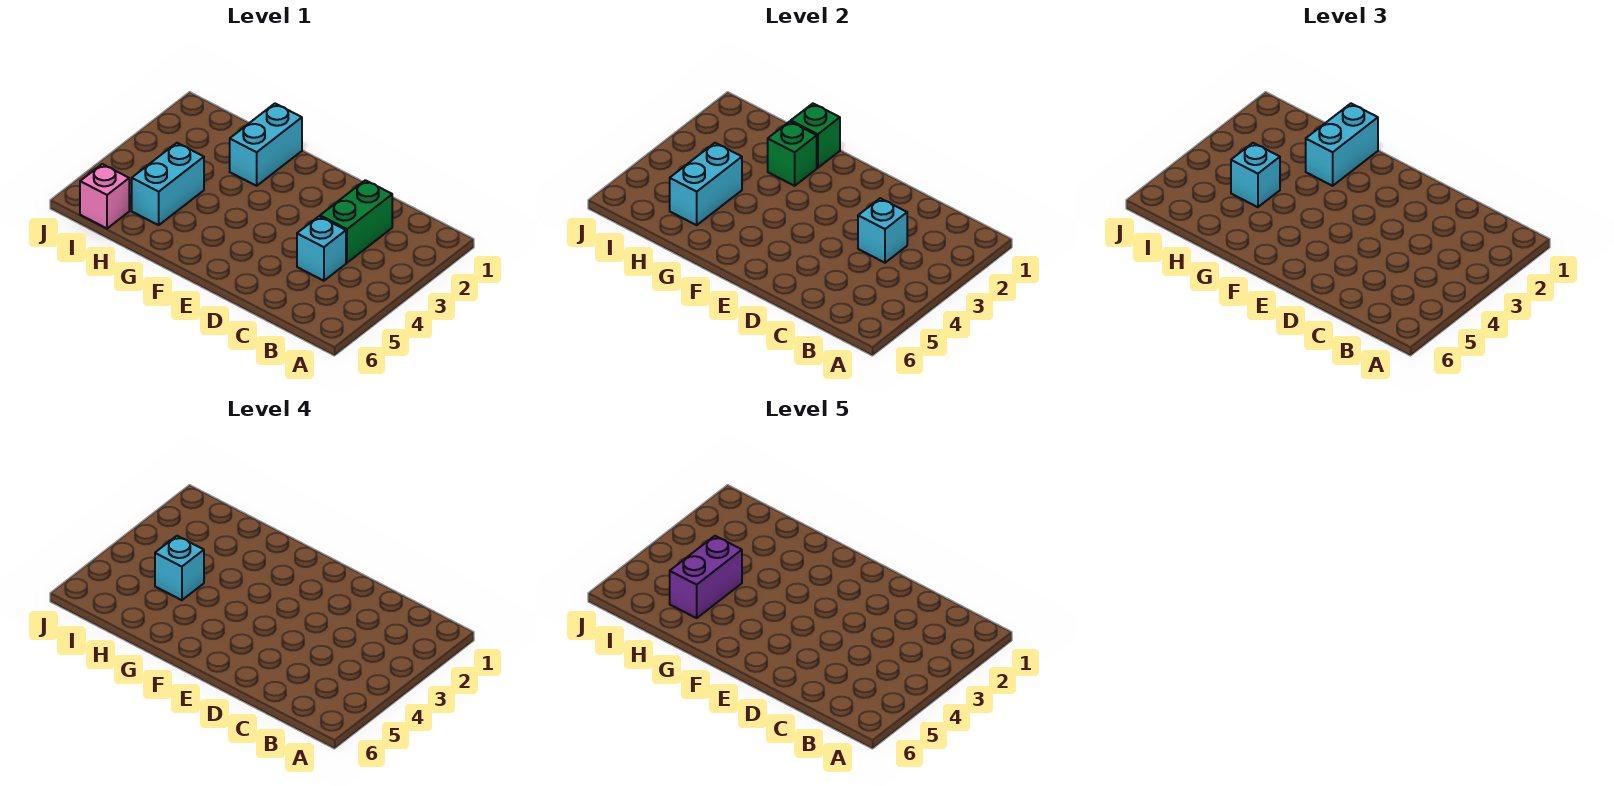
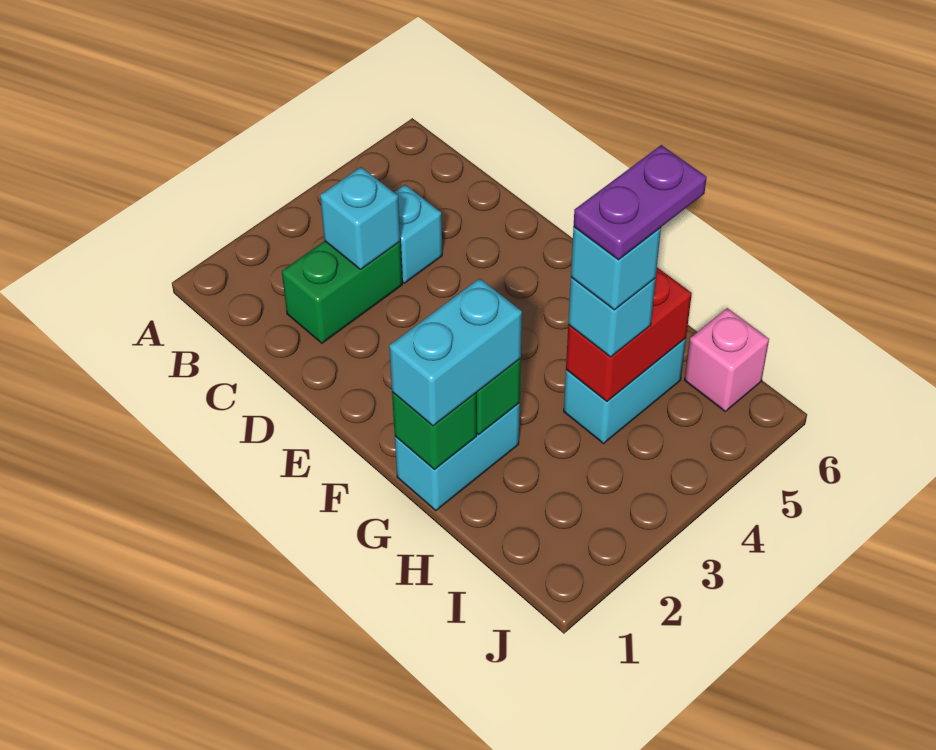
cyan 1x2 brick [670,143,742,225] -> red 1x2 brick [566,268,692,401]
purple 1x2 brick [670,536,742,618] -> purple 1x2 plate [574,145,707,260]

